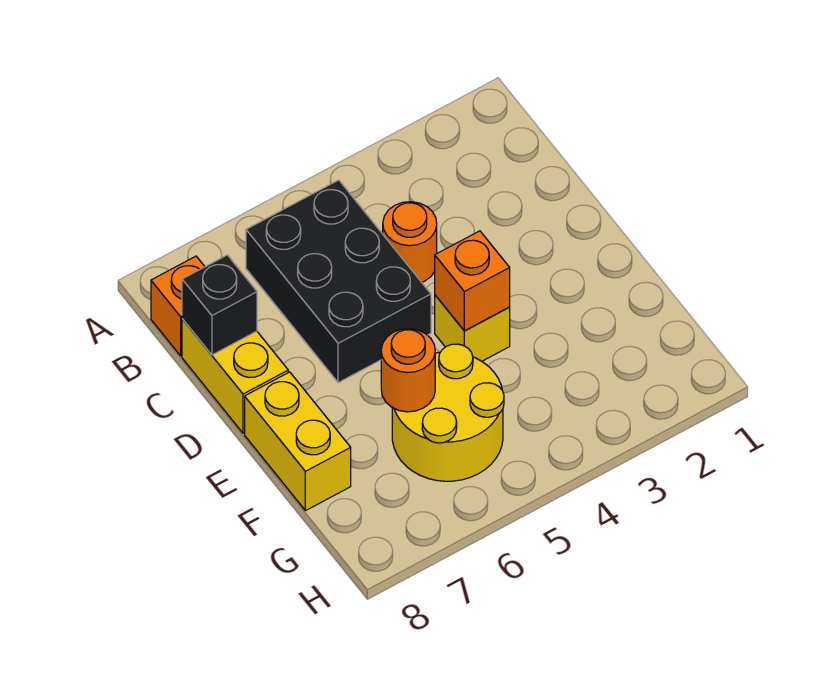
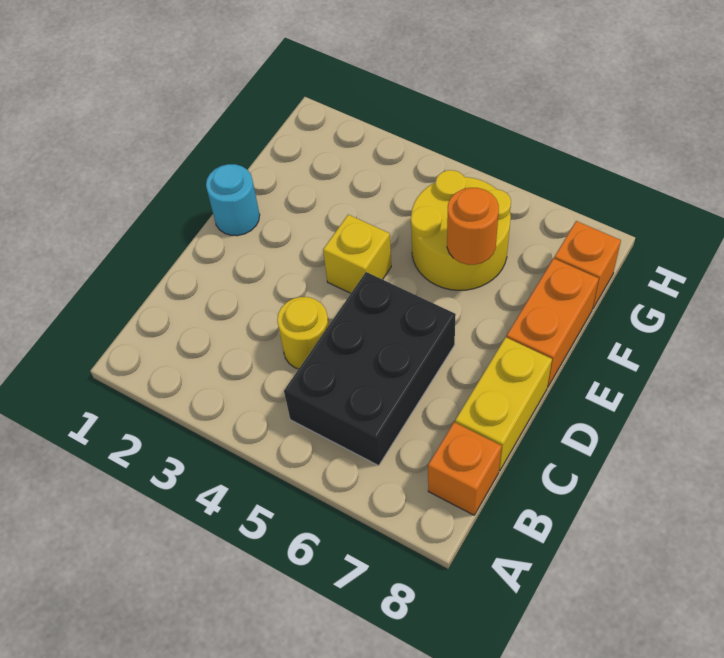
orange 1x1 round brick [383,202,437,282] -> yellow 1x1 round brick [277,297,329,369]
black 1x1 brick [182,255,257,355] -> none
none -> cyan 1x1 round brick [206,164,260,236]
orange 1x1 brick [435,231,510,331] -> orange 1x1 brick moved to [554,221,621,309]
yellow 1x2 brick [245,372,351,511] -> orange 1x2 brick [507,258,599,387]

